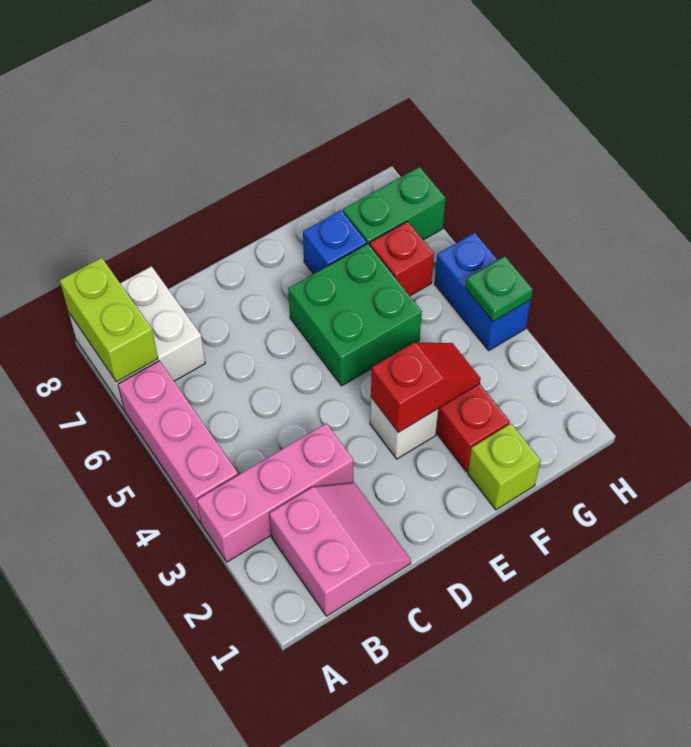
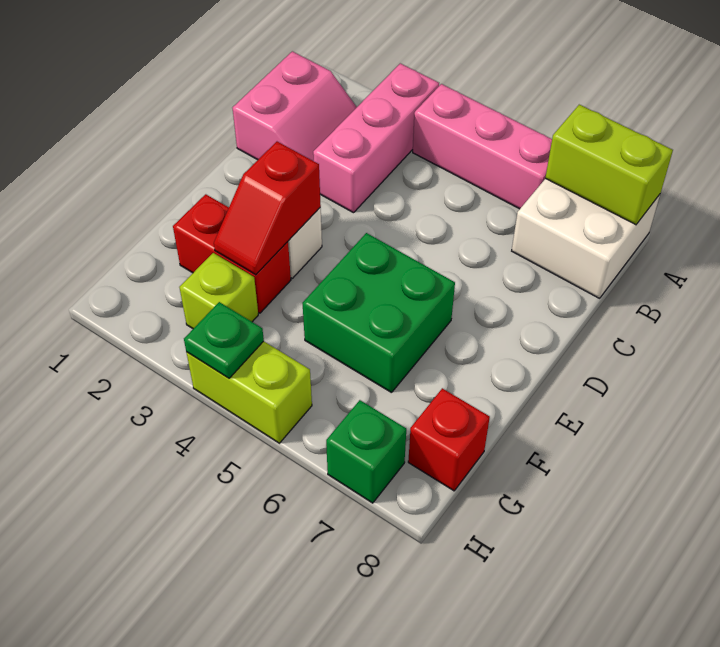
pink 2x2 slope [269,483,411,616] -> pink 2x2 slope turned to [233,51,357,161]
lime 1x1 brick [468,424,540,510] -> lime 1x1 brick moved to [179,253,258,329]
blue 1x1 brick [303,210,367,274] -> none
red 1x1 brick [370,221,434,296] -> red 1x1 brick moved to [408,388,490,491]
green 1x2 brick [343,167,445,246] -> green 1x1 brick [326,400,406,503]
blue 1x2 brick [435,233,531,350] -> lime 1x2 brick [186,341,312,443]

